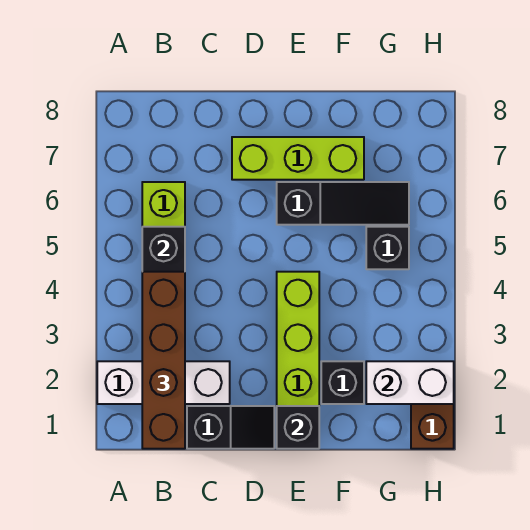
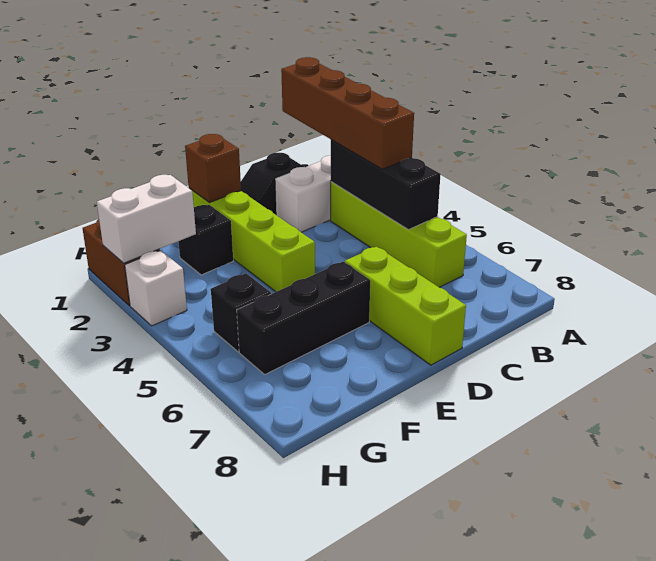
lime 1x3 brick [232,137,364,180] -> lime 1x3 brick turned to [345,246,466,365]
black 1x1 brick [277,406,319,449] -> brown 1x1 brick [185,134,241,202]
black 1x3 slope [277,182,409,225] -> black 1x3 brick [237,262,370,374]
none -> white 1x1 brick [125,250,187,326]

